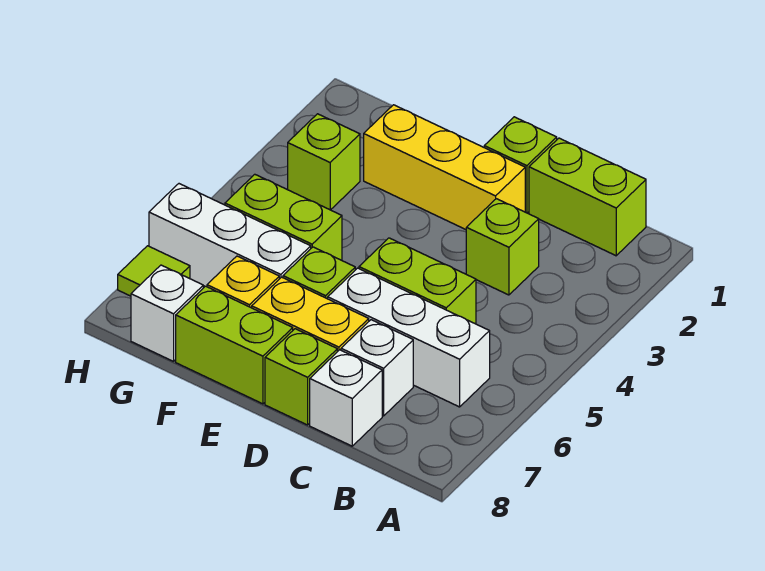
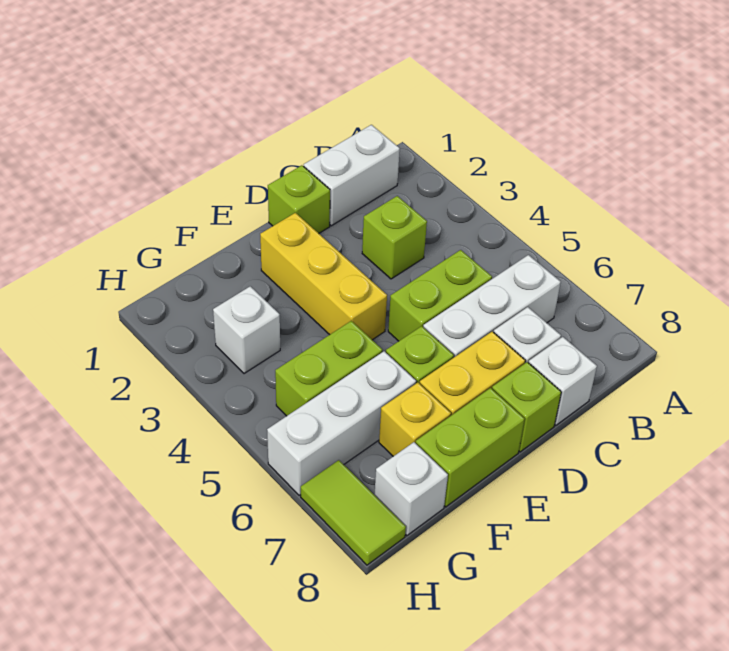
lime 1x2 brick [529,138,646,256] -> white 1x2 brick [304,125,400,226]
yellow 1x3 brick [364,105,525,229] -> yellow 1x3 brick turned to [260,213,387,340]
lime 1x1 brick [288,114,360,210] -> white 1x1 brick [213,286,280,374]
lime 1x1 tile [118,246,190,296] -> lime 1x2 tile [301,460,406,565]

